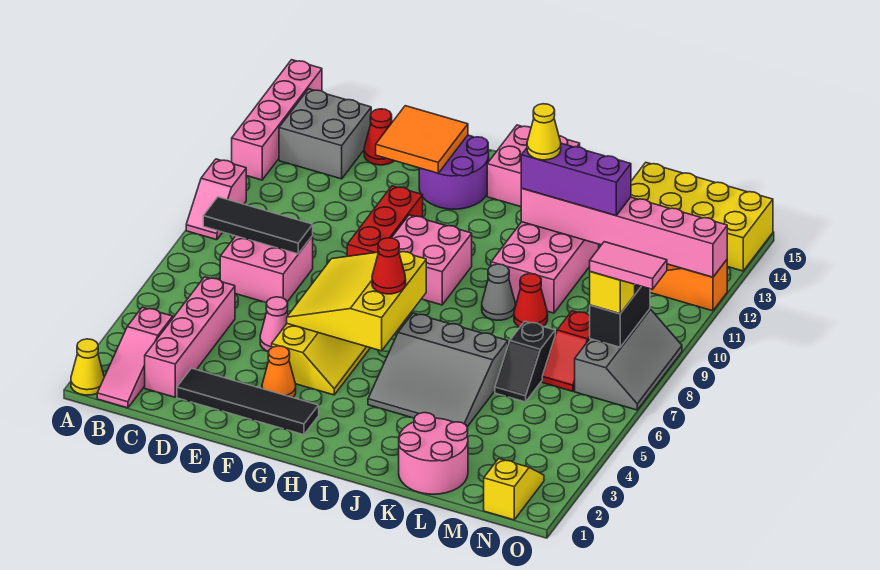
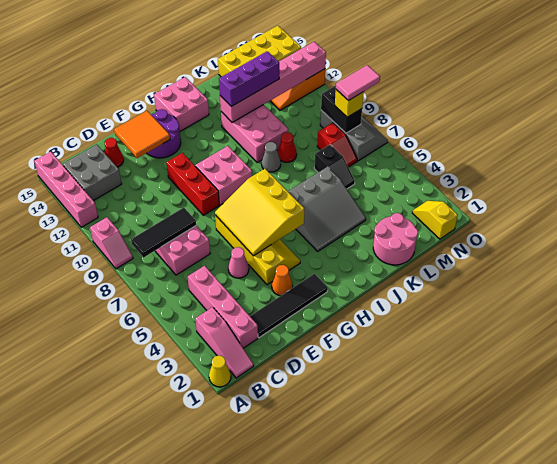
red 1x1 cone [372,238,406,294] -> none
yellow 1x1 cone [527,104,561,160] -> none

